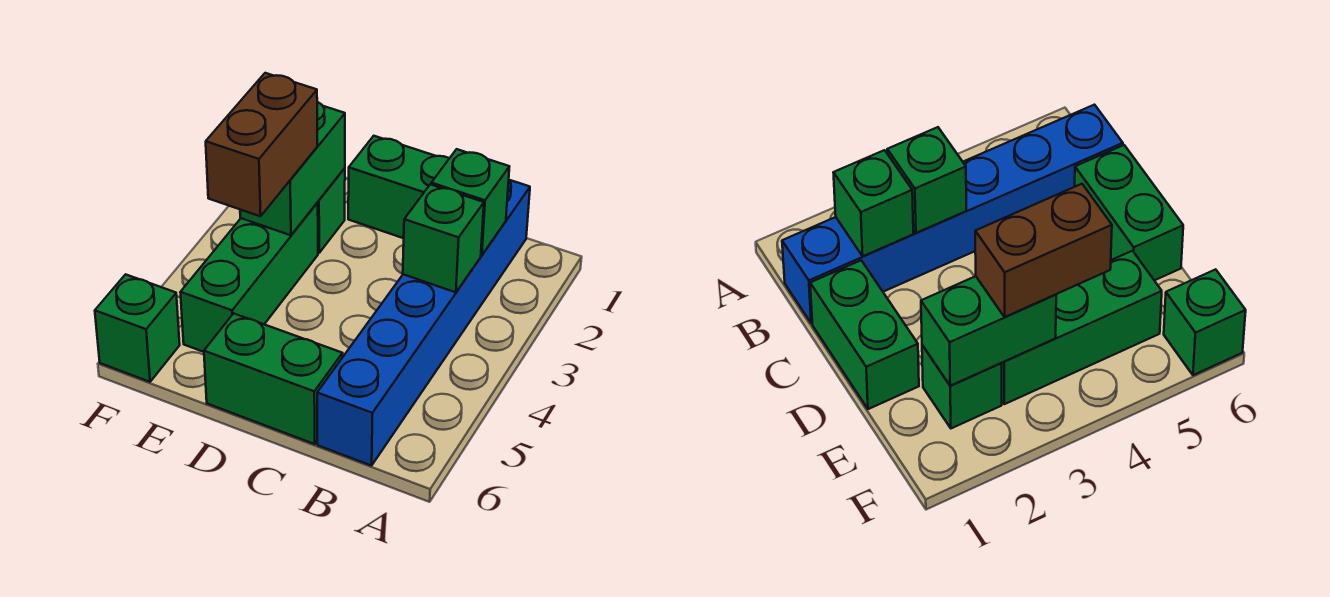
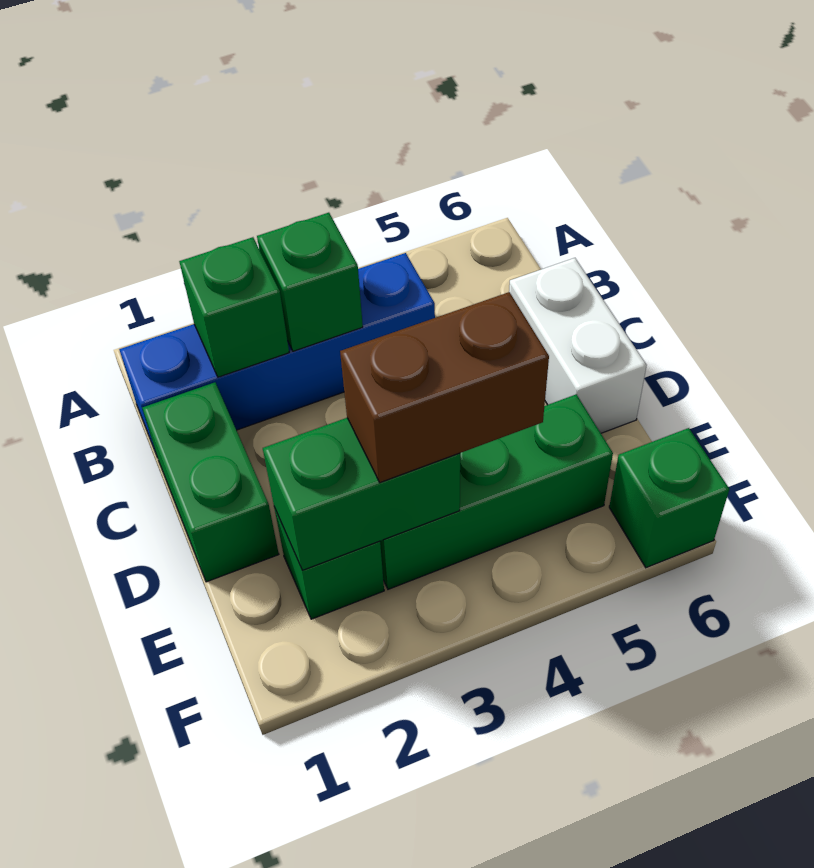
blue 1x6 brick [317,180,530,466] -> blue 1x4 brick [119,253,435,458]
green 1x2 brick [204,313,343,444] -> white 1x2 brick [509,258,647,433]

